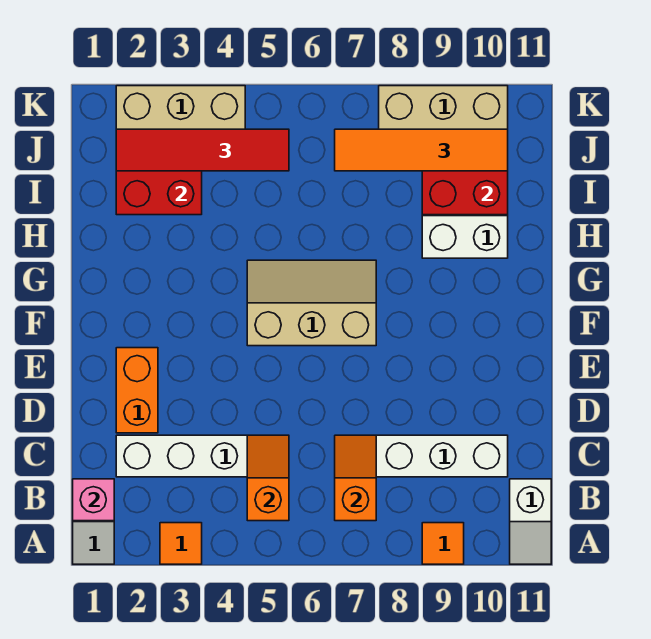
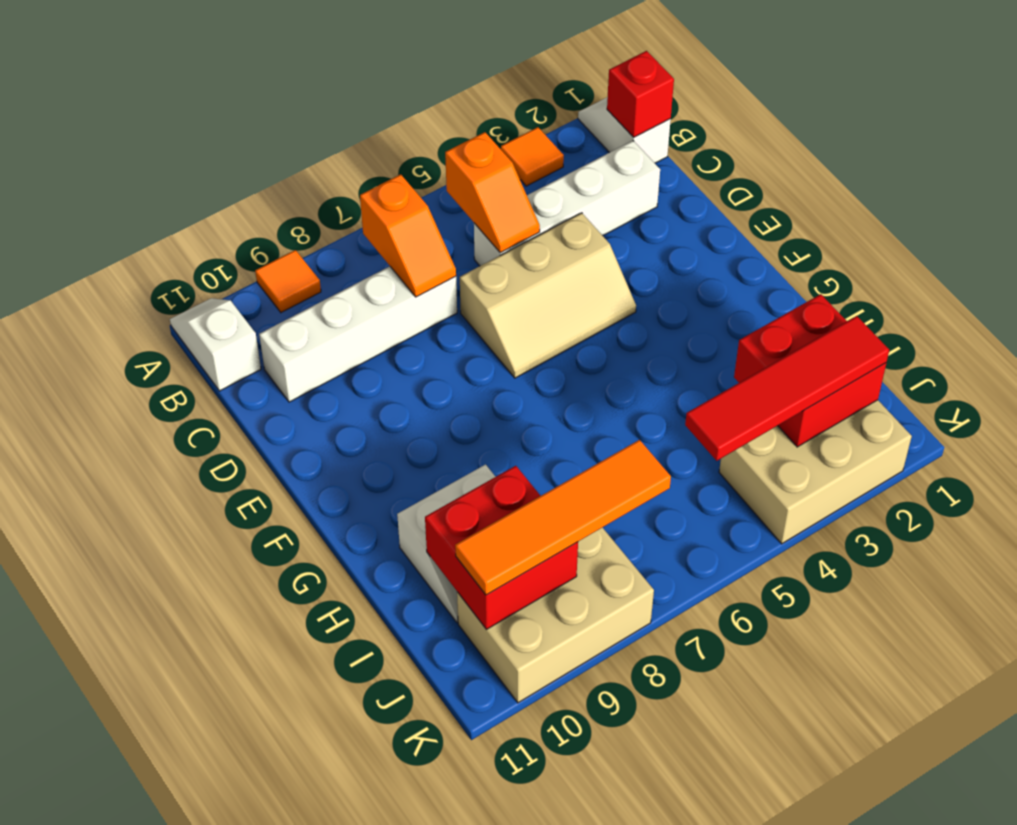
pink 1x1 brick [73,479,114,521] -> red 1x1 brick [607,51,674,137]
orange 1x2 brick [116,348,158,433] -> none
tan 2x3 slope [247,260,376,346] -> tan 2x3 slope moved to [460,213,636,378]

